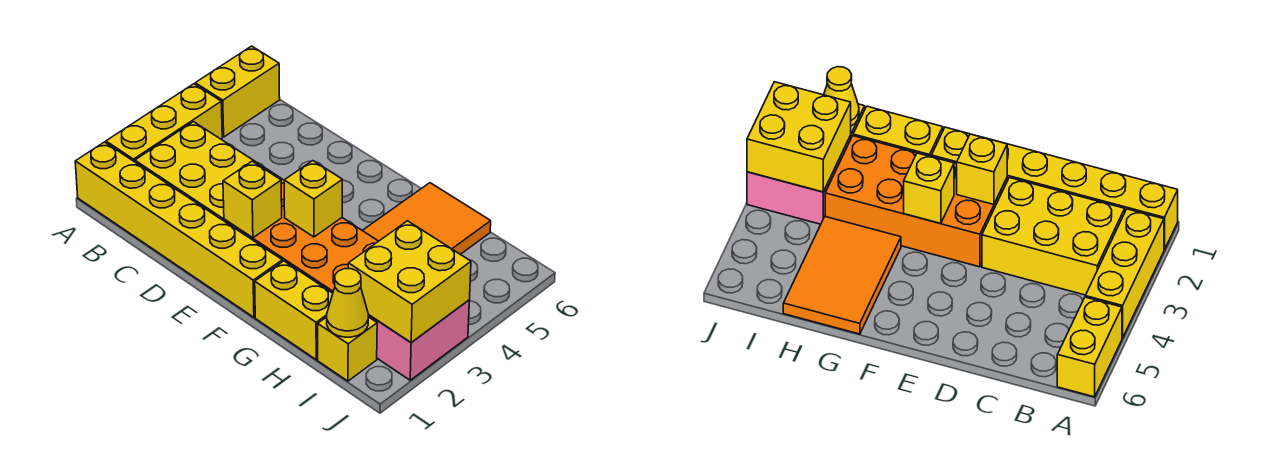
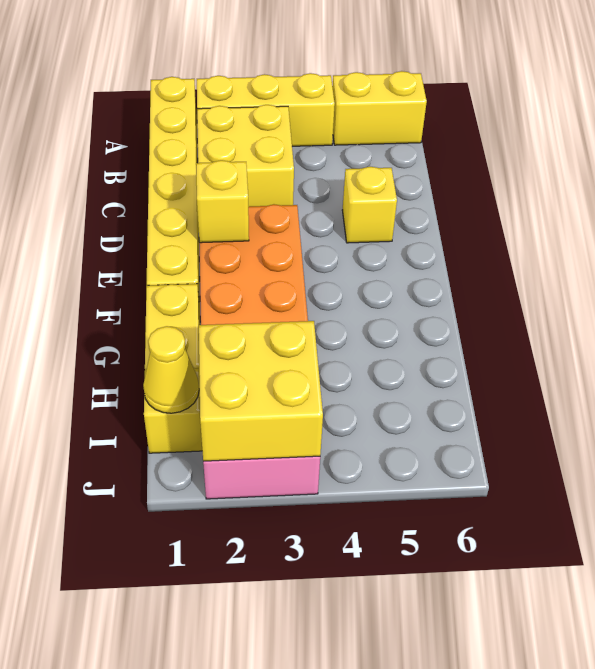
yellow 2x3 brick [135,122,281,221] -> yellow 2x2 brick [197,105,294,207]
yellow 1x1 brick [284,161,342,237] -> yellow 1x1 brick moved to [342,167,397,243]
orange 2x3 tile [362,183,491,254] -> none

